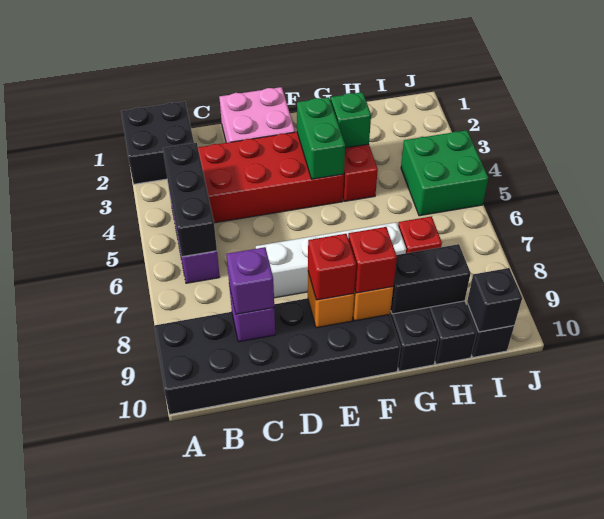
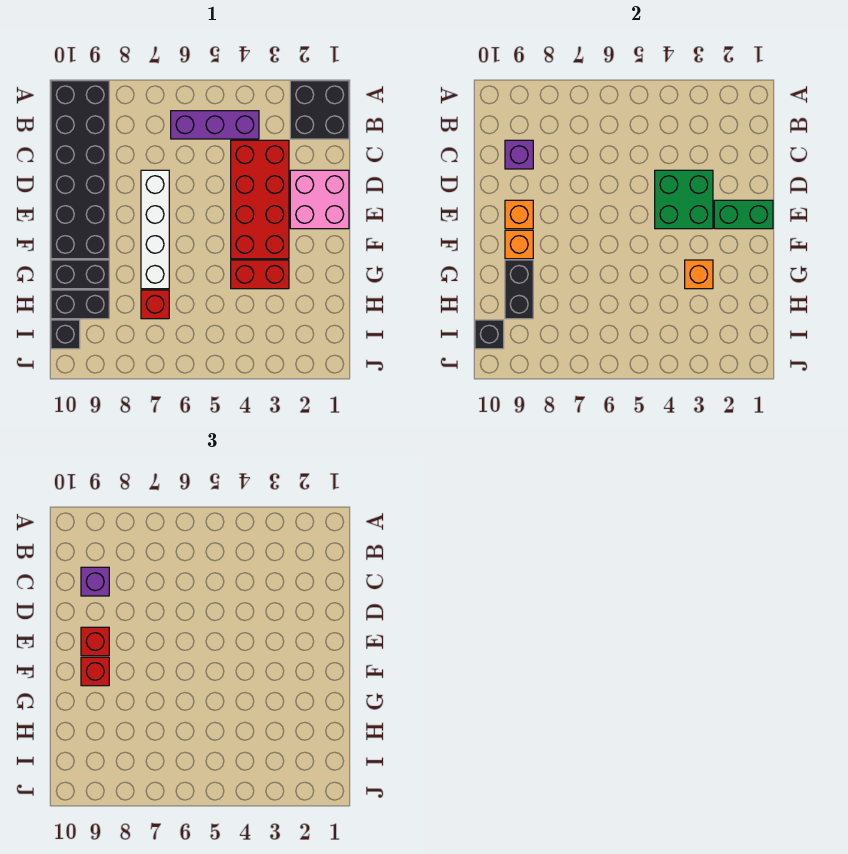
black 1x3 brick [163,143,217,257] -> none
green 1x2 brick [297,97,345,179] -> green 1x2 brick moved to [714,200,773,229]
green 1x1 brick [331,92,371,148] -> orange 1x1 brick [685,260,713,289]
green 2x2 brick [401,130,488,216] -> green 2x2 brick moved to [655,170,713,229]

